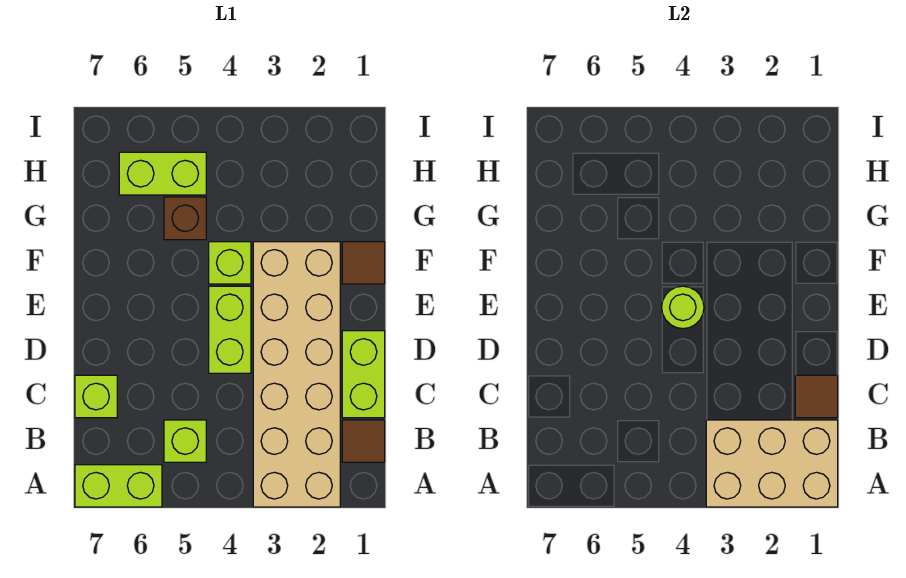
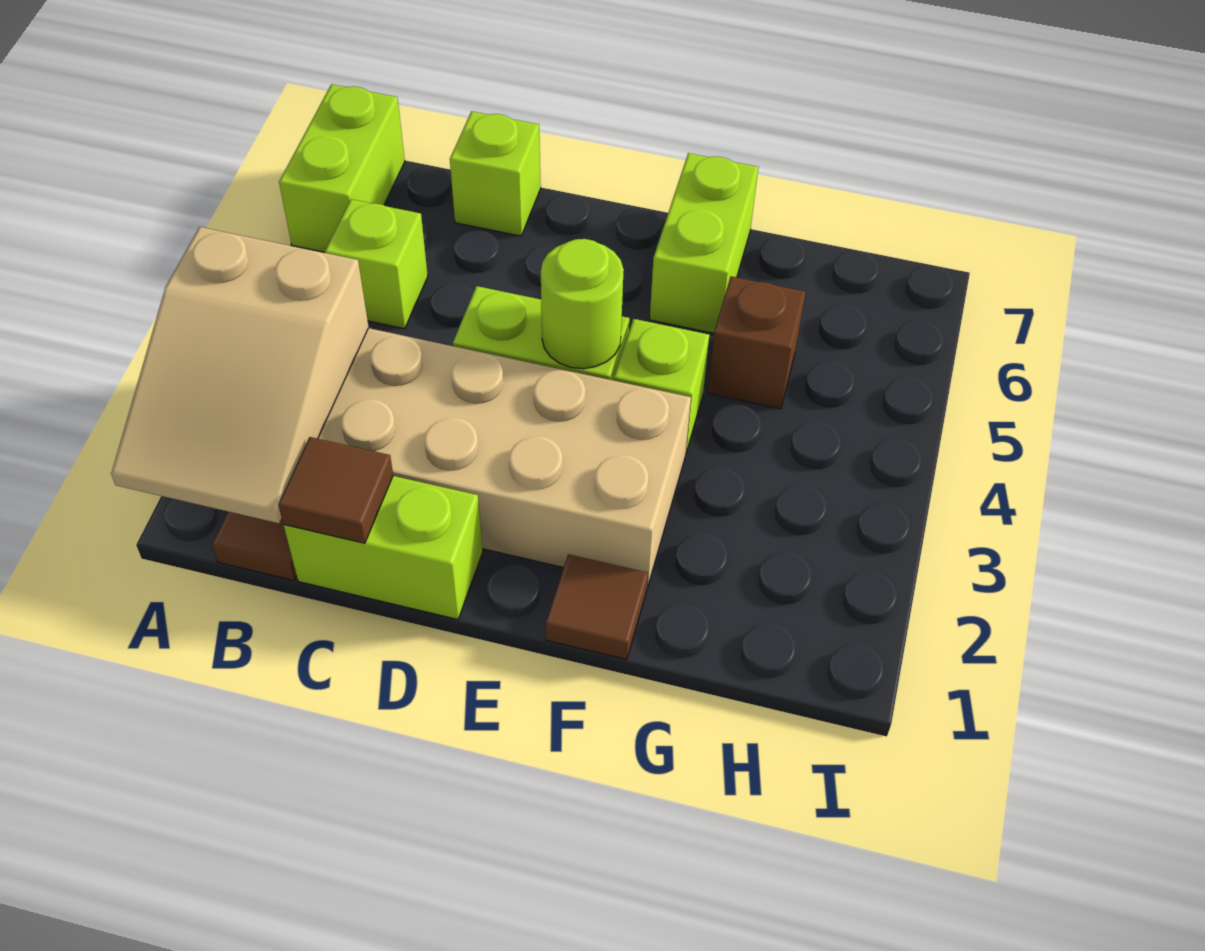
tan 2x3 brick [706,420,838,507] -> tan 2x3 slope [111,227,369,523]
lime 1x2 brick [119,152,206,195] -> lime 1x2 brick moved to [650,153,758,333]

